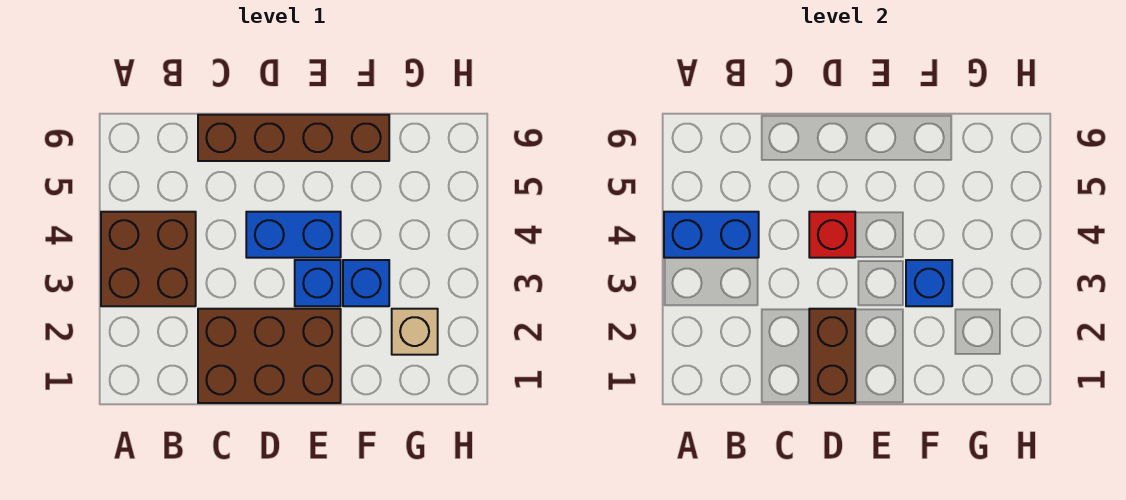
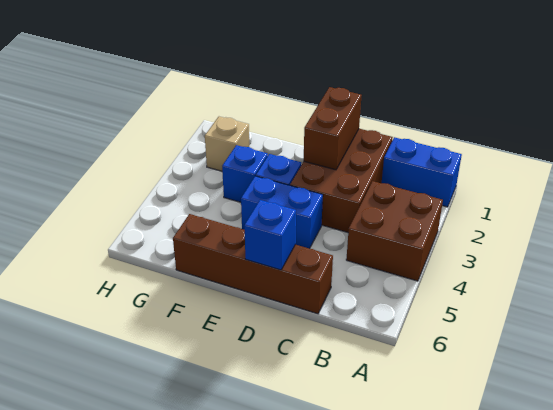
blue 1x2 brick [664,212,759,258] -> blue 1x2 brick moved to [382,137,462,207]
brown 2x3 brick [198,309,341,403] -> brown 2x3 brick turned to [290,129,393,232]
red 1x1 brick [809,212,855,258] -> none
blue 1x1 brick [906,260,952,306] -> blue 1x1 brick moved to [244,200,296,270]

